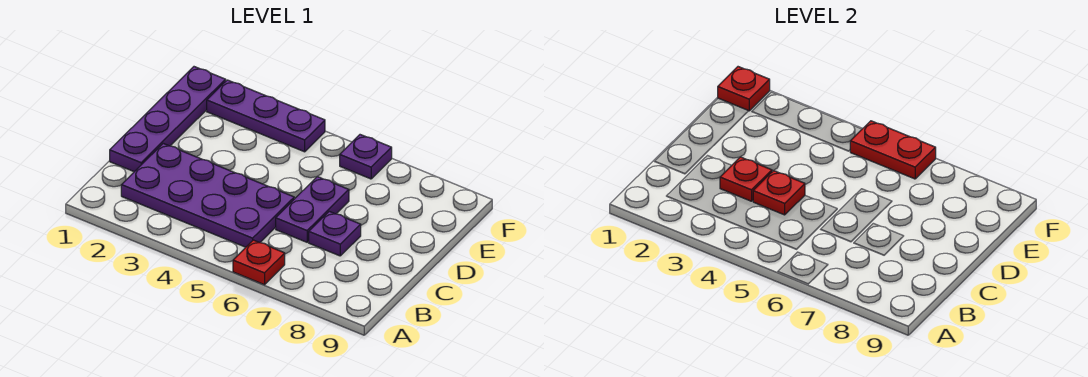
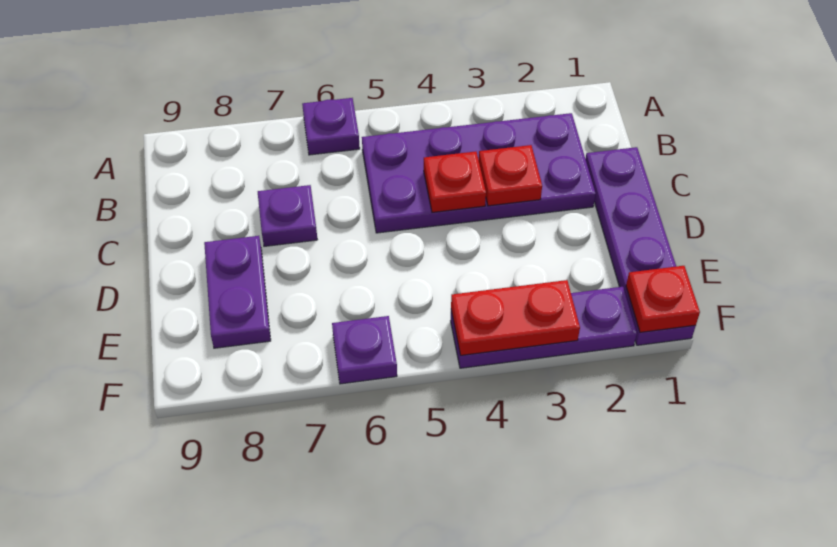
red 1x1 plate [233,240,285,285] -> purple 1x1 plate [302,98,360,155]
purple 1x2 plate [276,177,349,242] -> purple 1x2 plate moved to [204,236,271,348]
red 1x2 plate [850,121,936,179] -> red 1x2 plate moved to [451,280,580,355]

